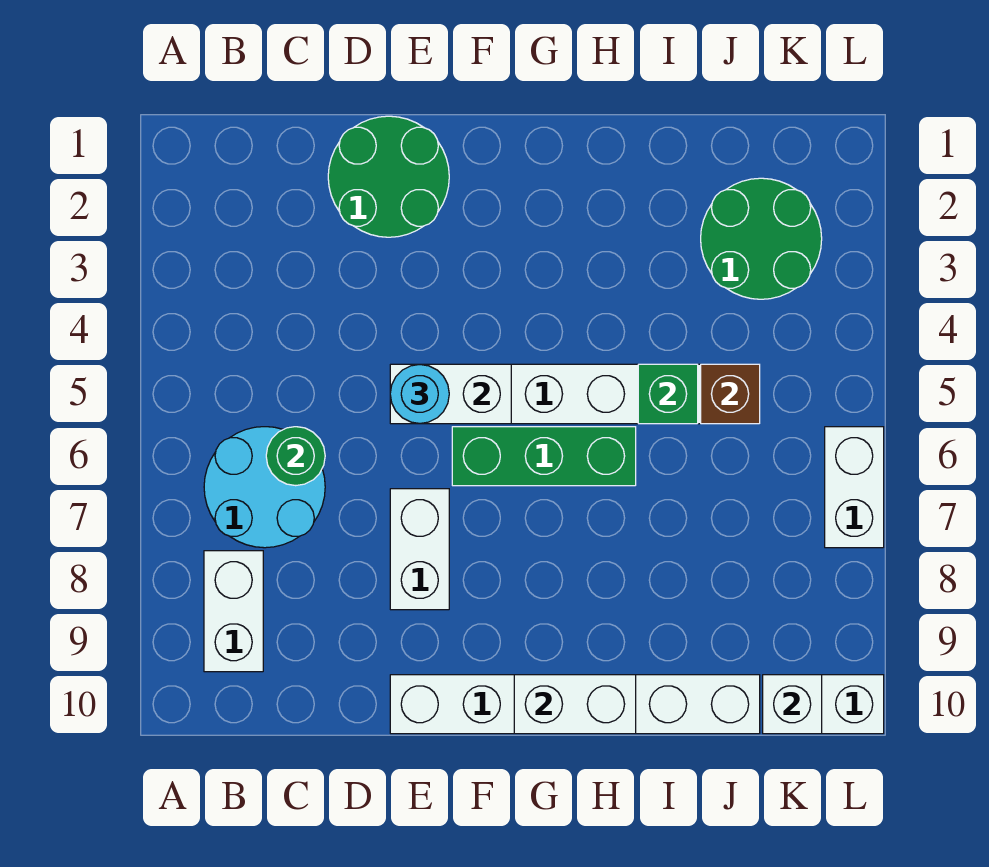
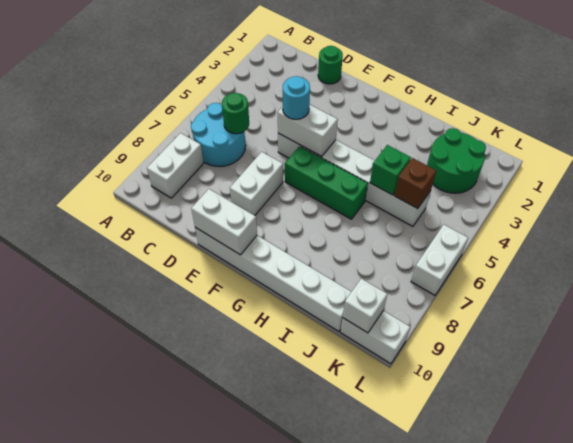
green 2x2 round brick [328,116,449,237] -> green 1x1 round brick [318,46,343,84]
white 1x2 brick [514,675,636,734] -> white 1x2 brick moved to [191,189,257,255]

